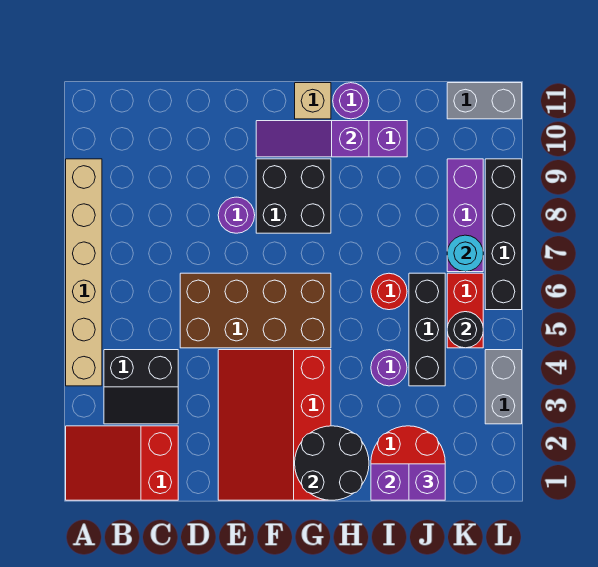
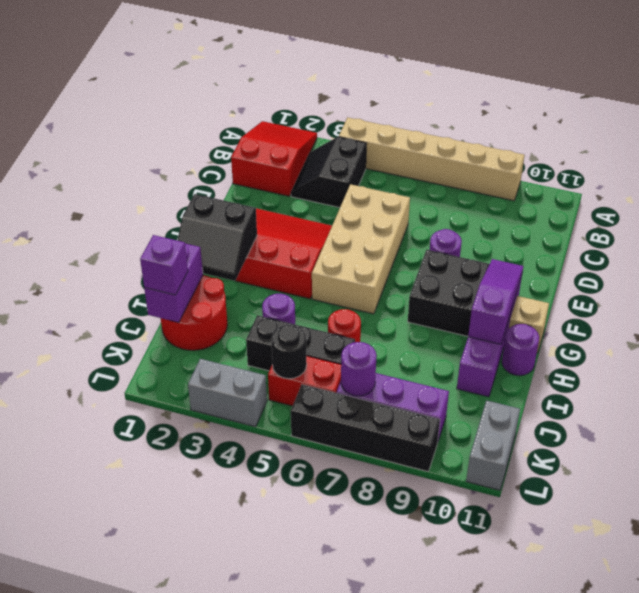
brown 2x4 brick [180,273,331,348] -> tan 2x4 brick [312,184,410,314]
black 2x2 round brick [295,426,369,500] -> black 2x2 slope [177,194,257,281]
cyan 1x1 round brick [447,235,483,272] -> purple 1x1 round brick [341,342,377,396]

